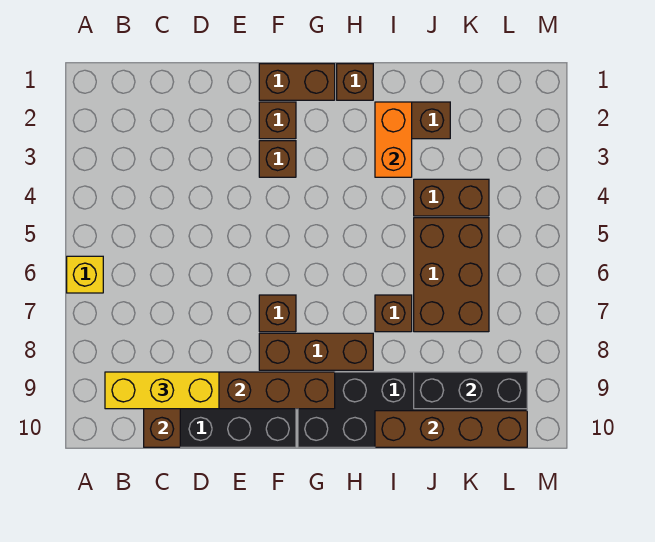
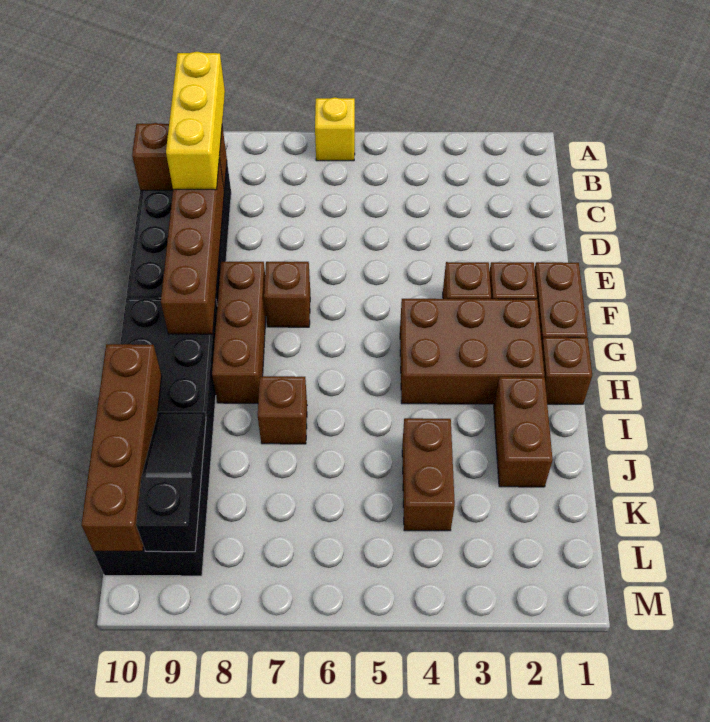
orange 1x2 brick [375,102,412,177] -> none
brown 2x3 brick [414,218,489,332] -> brown 2x3 brick moved to [400,299,544,404]
black 1x3 brick [414,372,527,409] -> black 1x3 slope [136,412,206,552]

